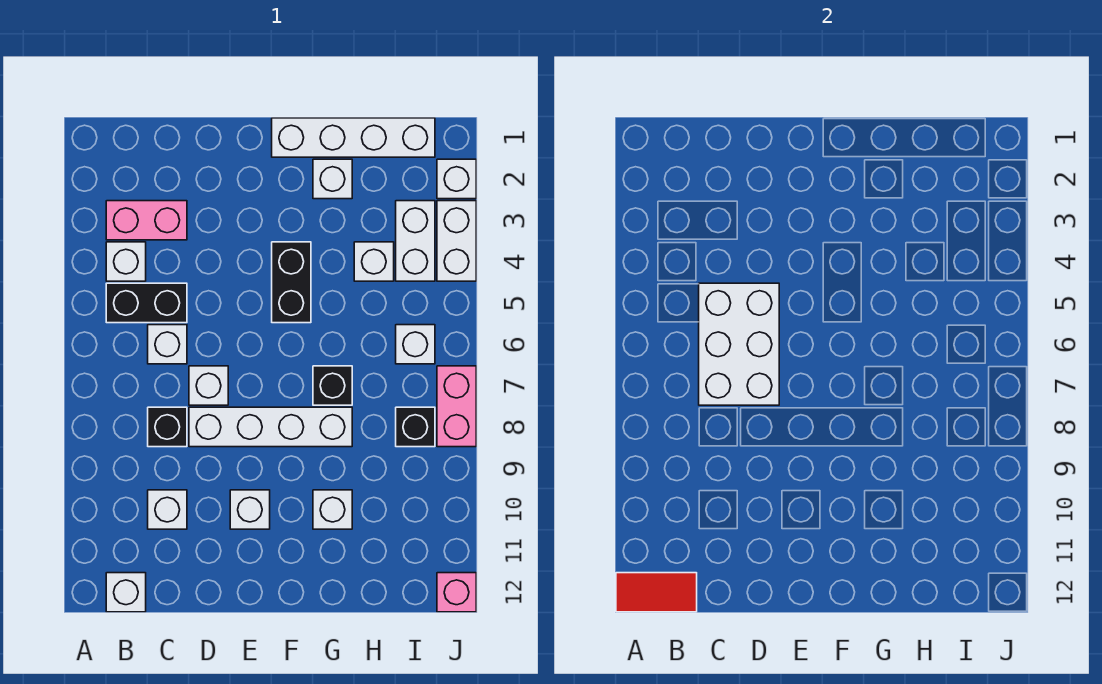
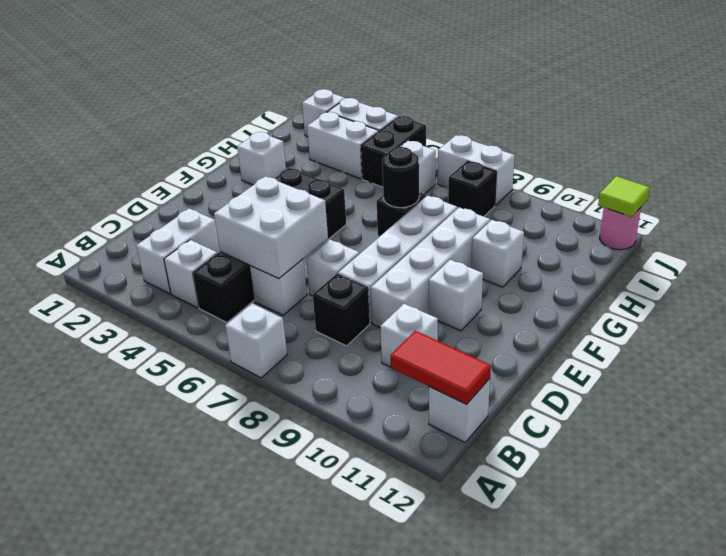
red 1x2 tile [616,573,697,612] -> red 1x2 tile turned to [390,331,491,404]
pink 1x2 brick [106,201,187,240] -> white 1x2 brick [136,209,220,294]
white 2x3 brick [699,283,779,405] -> white 2x2 brick [214,176,328,279]
white 1x4 brick [272,118,435,157] -> white 1x4 brick moved to [371,207,490,327]
none -> black 1x1 round brick [382,147,419,208]
white 1x1 brick [354,242,394,281] -> white 1x1 brick moved to [225,303,287,378]
none -> black 1x2 brick [361,116,426,187]
pink 1x2 brick [437,366,476,447] -> white 1x2 brick [438,135,515,205]
pink 1x1 brick [437,573,476,612] -> pink 1x1 round brick [600,208,641,250]
none -> lime 1x1 tile [598,176,650,217]

